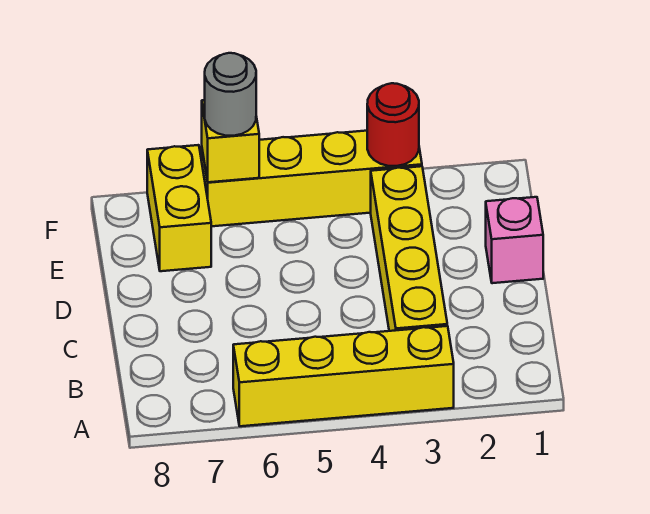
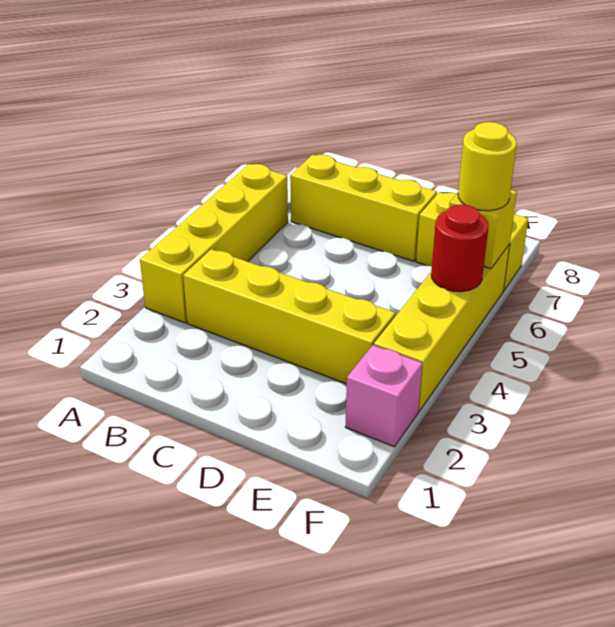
none -> yellow 1x3 brick [290,155,437,261]
pink 1x1 brick [486,197,543,283] -> pink 1x1 brick moved to [345,345,422,447]
red 1x1 round brick [367,83,419,166] -> red 1x1 round brick moved to [431,204,489,292]
grey 1x1 round brick [205,53,256,136] -> yellow 1x1 round brick [458,122,517,211]

